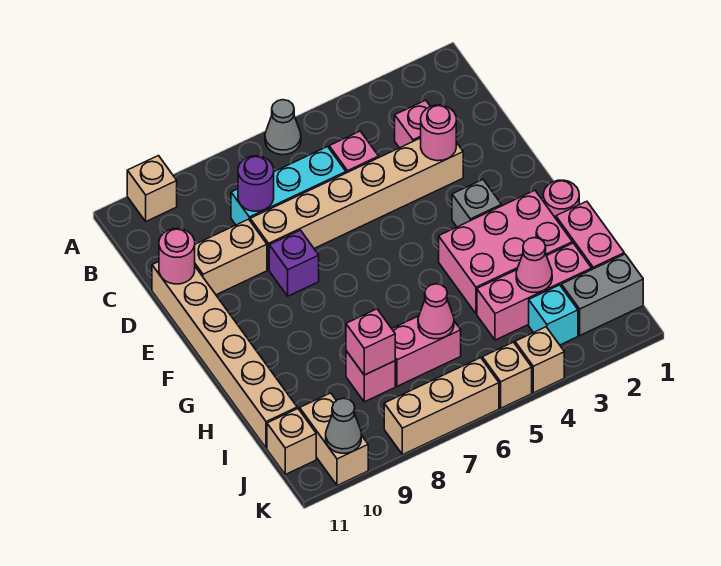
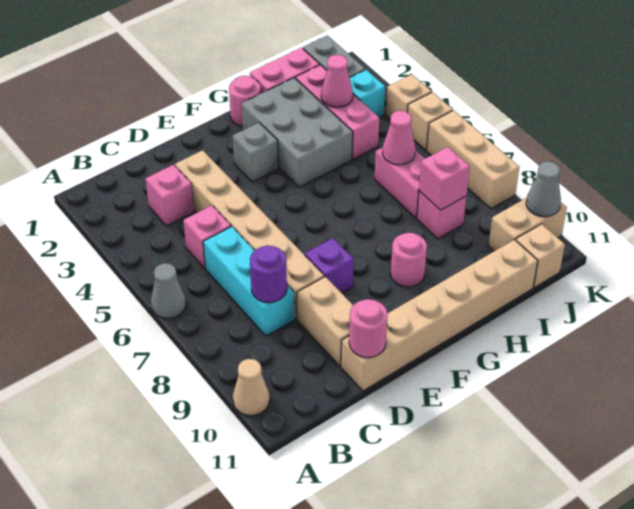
tan 1x1 brick [127,156,177,221] -> tan 1x1 cone [233,359,270,416]
pink 1x1 round brick [421,105,456,161] -> pink 1x1 round brick moved to [391,233,427,287]
pink 2x3 brick [439,190,572,314] -> grey 2x3 brick [241,78,353,187]

